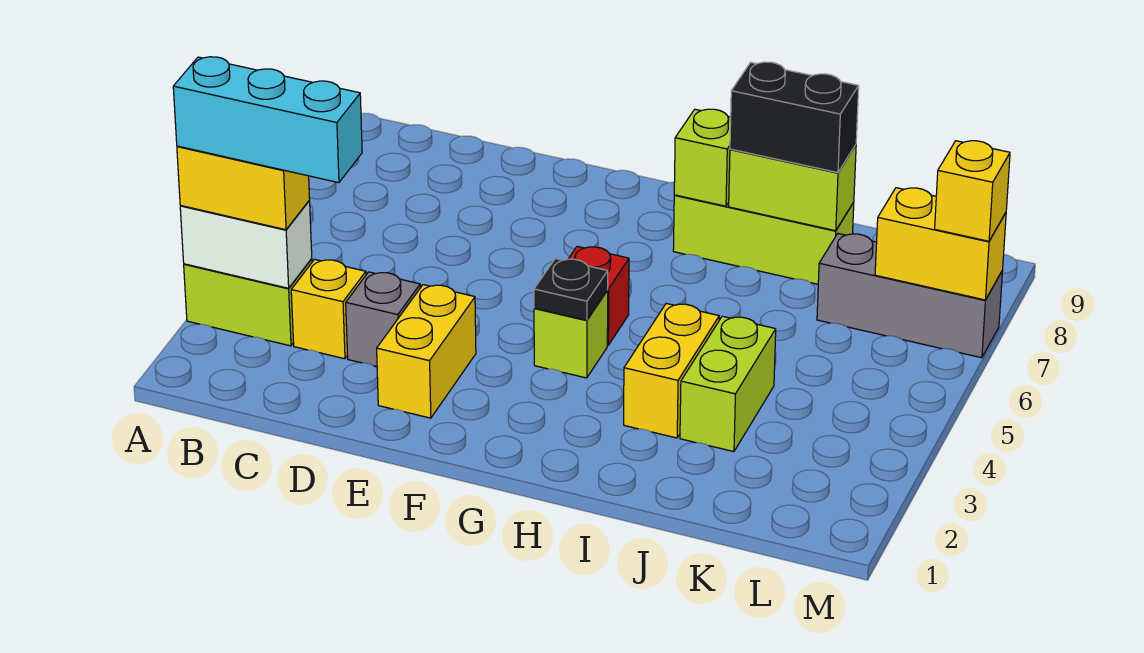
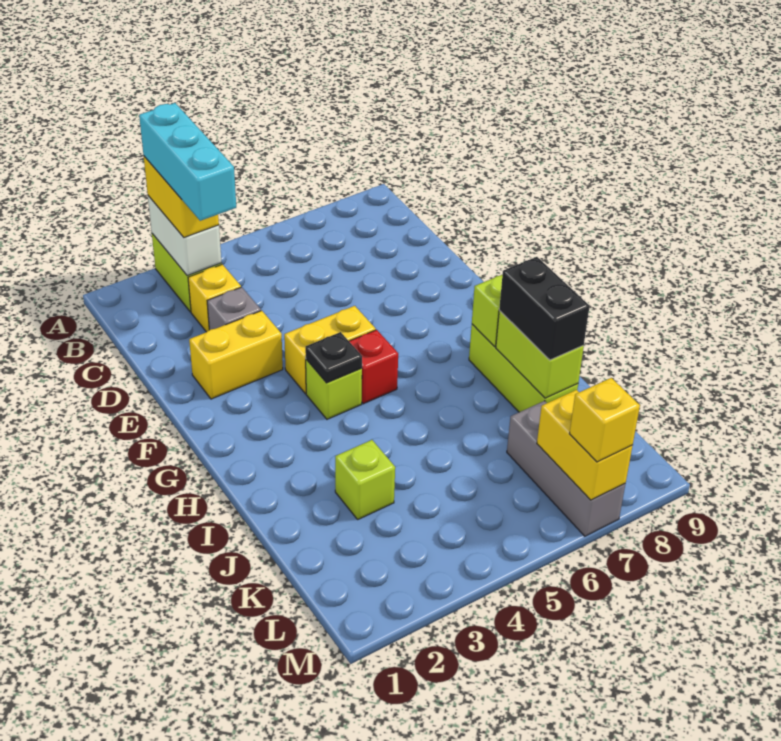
yellow 1x2 brick [624,304,719,438] -> yellow 1x2 brick moved to [284,306,376,394]
lime 1x2 brick [680,316,776,452] -> lime 1x1 brick [335,440,395,519]

